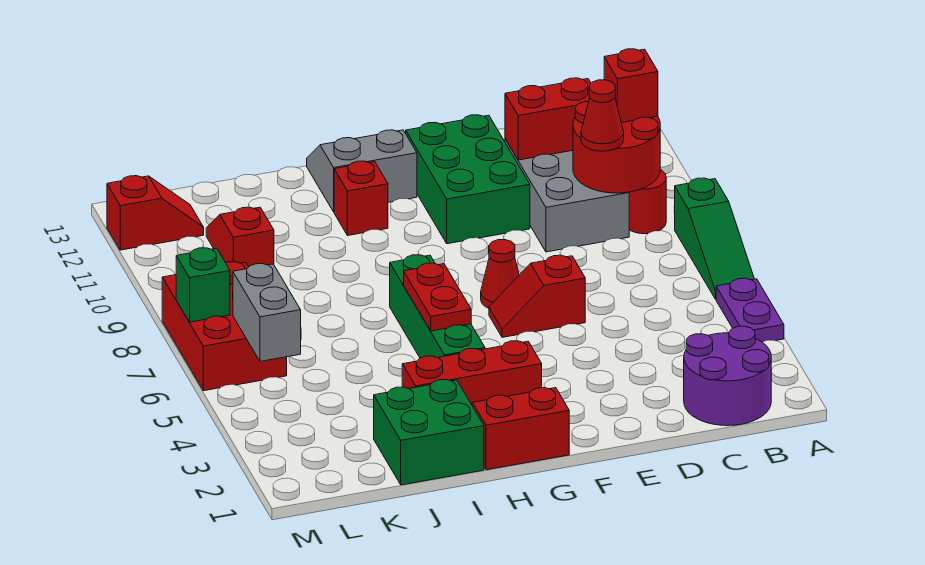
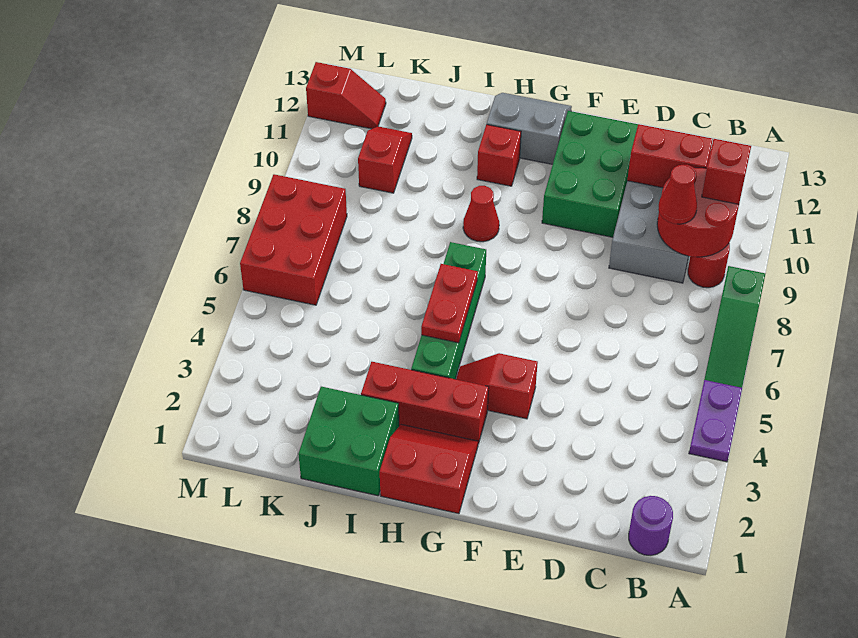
purple 2x2 round brick [684,326,771,426] -> purple 1x1 round brick [629,496,673,555]
red 1x2 slope [489,255,585,337] -> red 1x2 slope moved to [456,353,538,419]
red 1x1 cone [481,240,519,308] -> red 1x1 cone moved to [463,186,499,242]
grey 1x2 brick [233,264,301,361] -> none
green 1x1 brick [176,248,230,322] -> none

